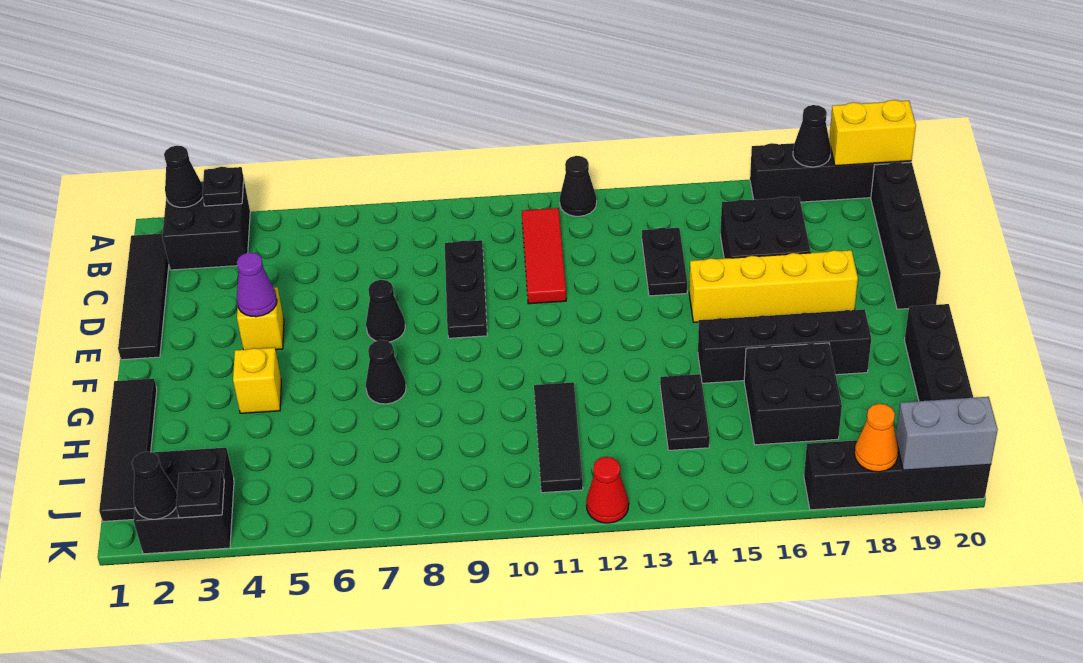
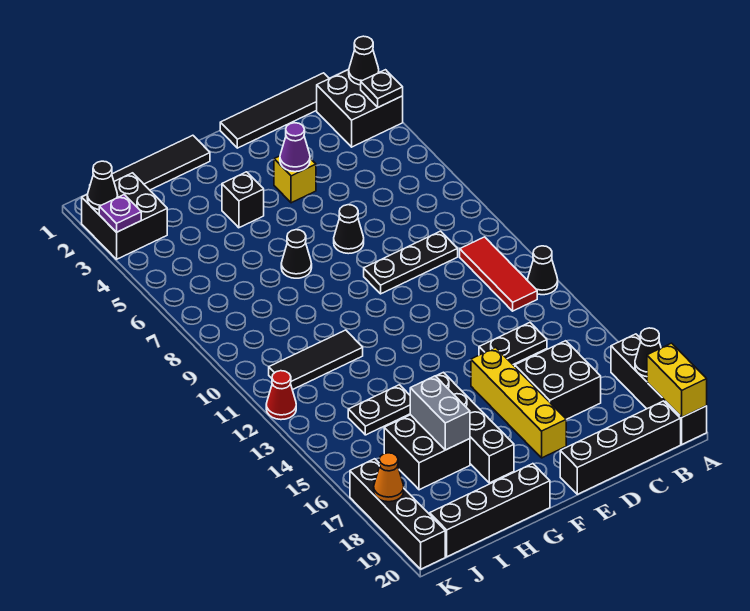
red 1x3 tile [522,208,566,304] -> red 1x3 tile turned to [460,237,537,311]
yellow 1x1 brick [233,348,281,413] -> black 1x1 brick [222,172,264,228]
black 1x1 plate [176,470,224,518] -> purple 1x1 plate [99,195,141,232]
grey 1x2 brick [896,397,998,470] -> grey 1x2 brick moved to [410,376,470,450]

